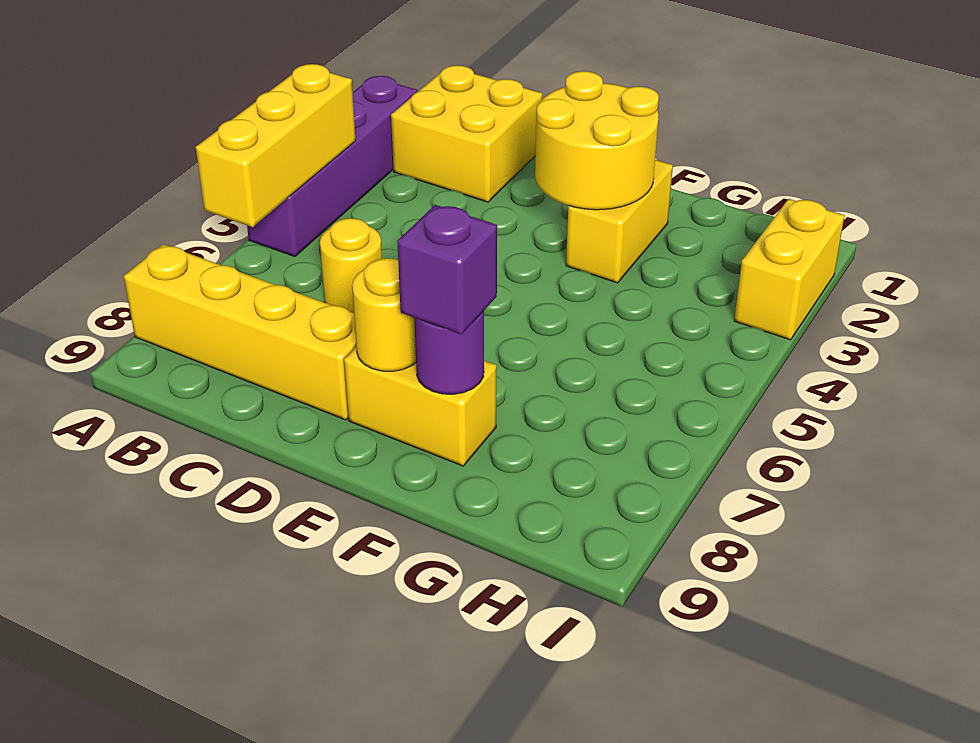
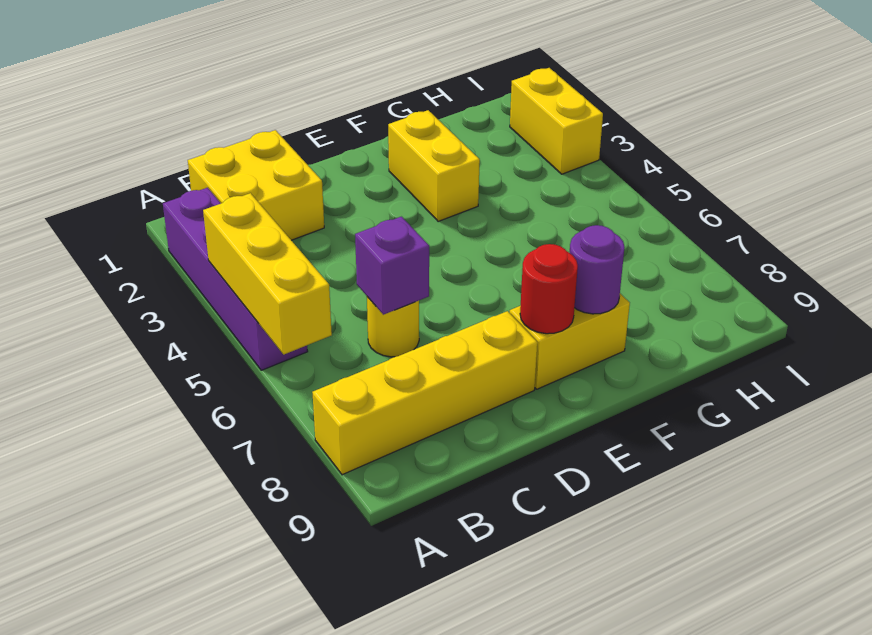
yellow 2x2 round brick [535,71,659,210] -> none
yellow 1x1 round brick [352,258,416,371] -> red 1x1 round brick [520,244,578,334]
purple 1x1 brick [397,205,497,334] -> purple 1x1 brick moved to [355,217,429,315]

